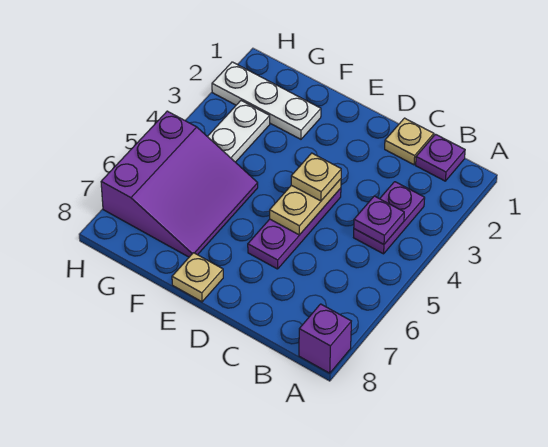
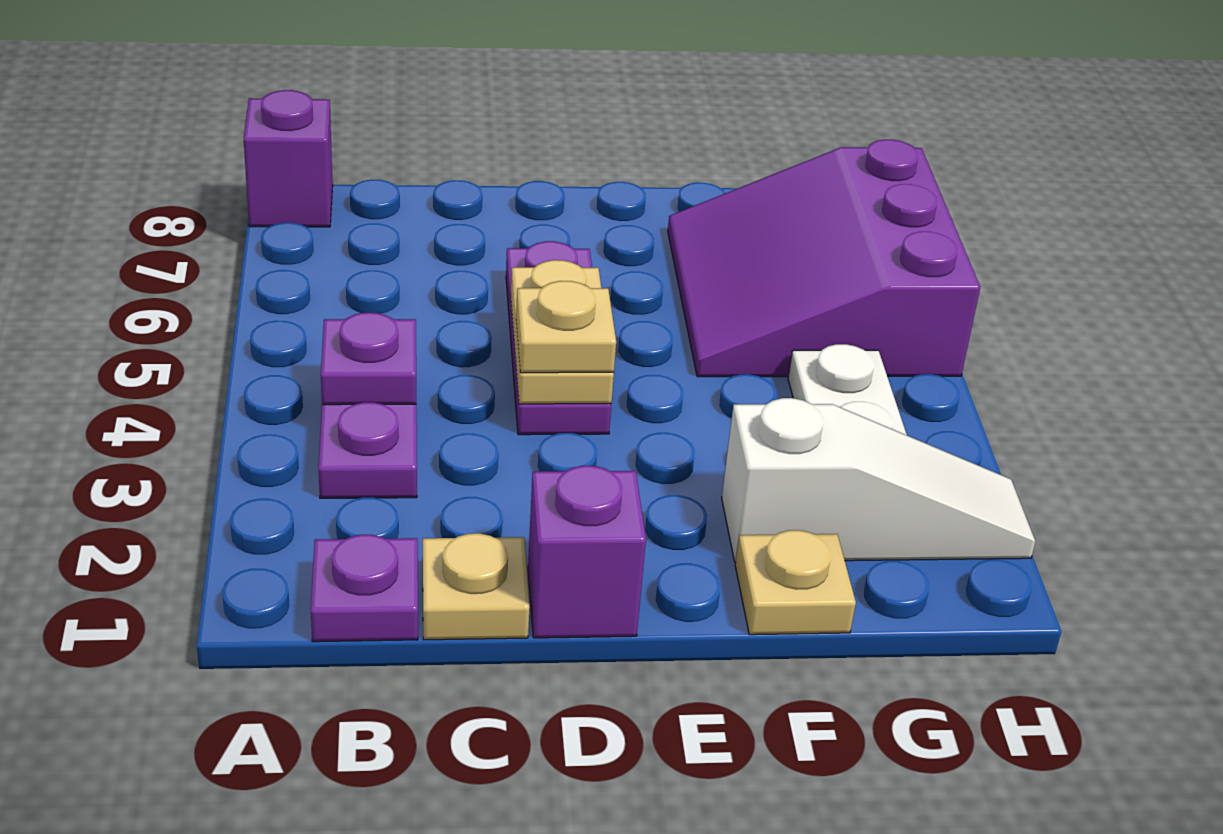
none -> purple 1x1 brick [528,466,646,638]
tan 1x1 plate [172,253,223,302] -> tan 1x1 plate moved to [735,530,856,635]
white 1x3 plate [212,62,321,139] -> white 1x3 slope [722,398,1035,562]

